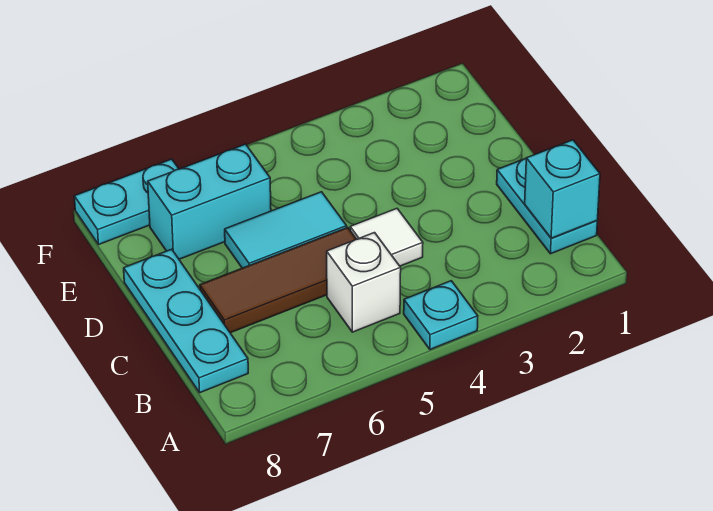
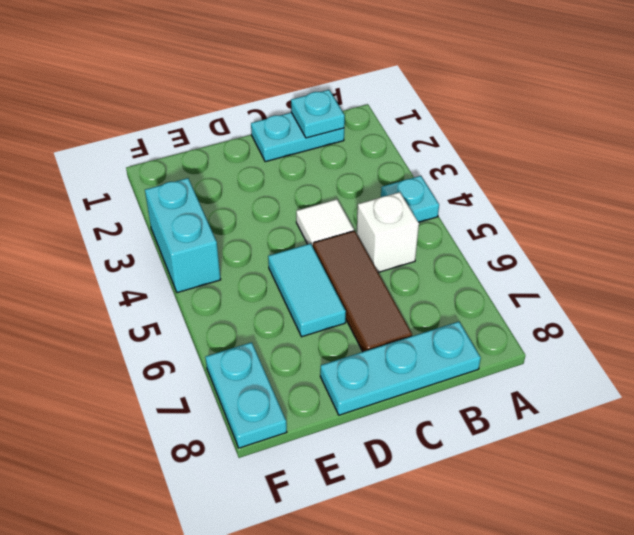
cyan 1x1 brick [525,140,600,238] -> cyan 1x1 plate [291,90,345,138]
cyan 1x2 brick [148,144,271,259] -> cyan 1x2 brick moved to [145,178,221,293]

